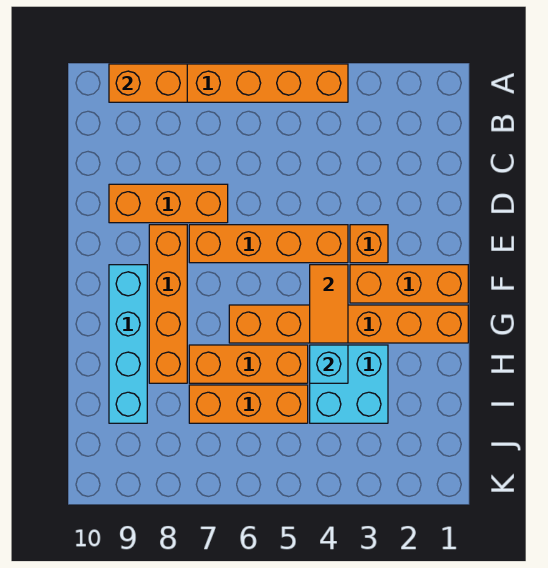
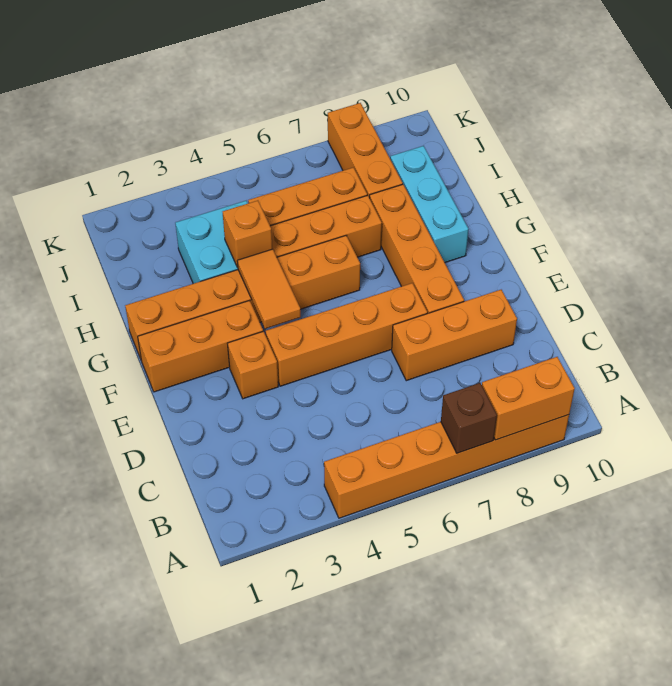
none -> brown 1x1 brick [441,383,497,453]
cyan 1x4 brick [109,265,147,423] -> cyan 1x3 brick [390,146,468,262]
cyan 1x1 brick [310,345,348,383] -> orange 1x1 brick [223,201,272,268]
none -> orange 1x3 brick [328,103,403,198]

